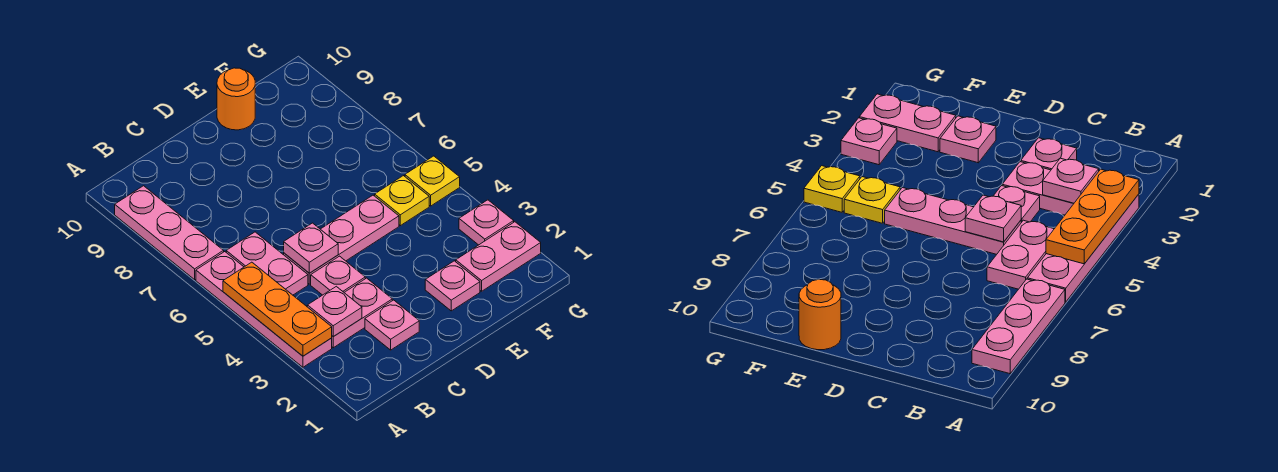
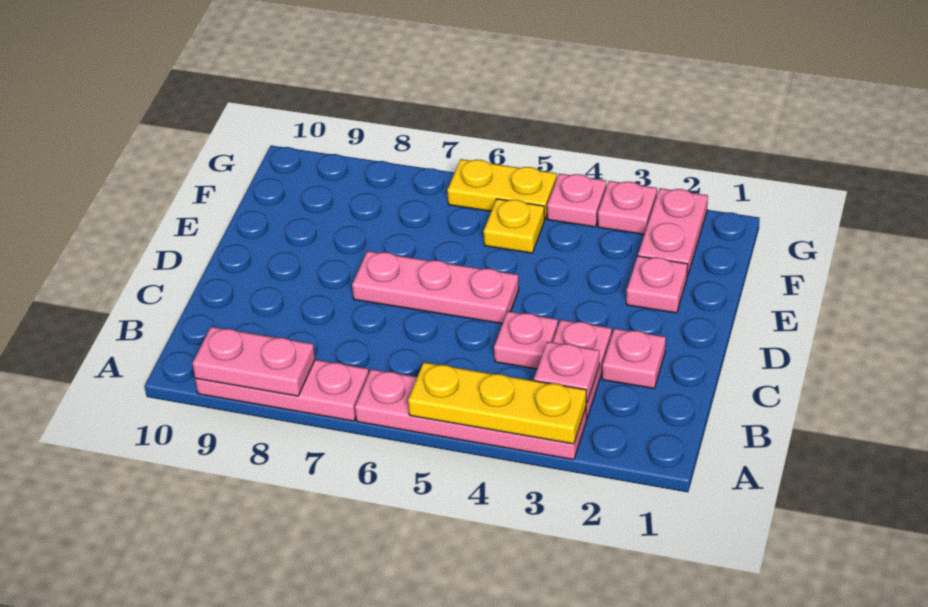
orange 1x3 plate [223,262,332,356] -> yellow 1x3 plate [408,362,586,444]
pink 1x2 plate [226,232,308,295] -> pink 1x2 plate moved to [192,327,315,396]
pink 1x3 plate [284,195,399,284] -> pink 1x3 plate turned to [352,251,519,324]
pink 1x1 plate [284,223,338,273] -> pink 1x1 plate moved to [547,174,606,227]
orange 1x1 round brick [217,68,255,130] -> none
yellow 1x1 plate [405,156,460,206] -> yellow 1x2 plate [447,159,557,219]

